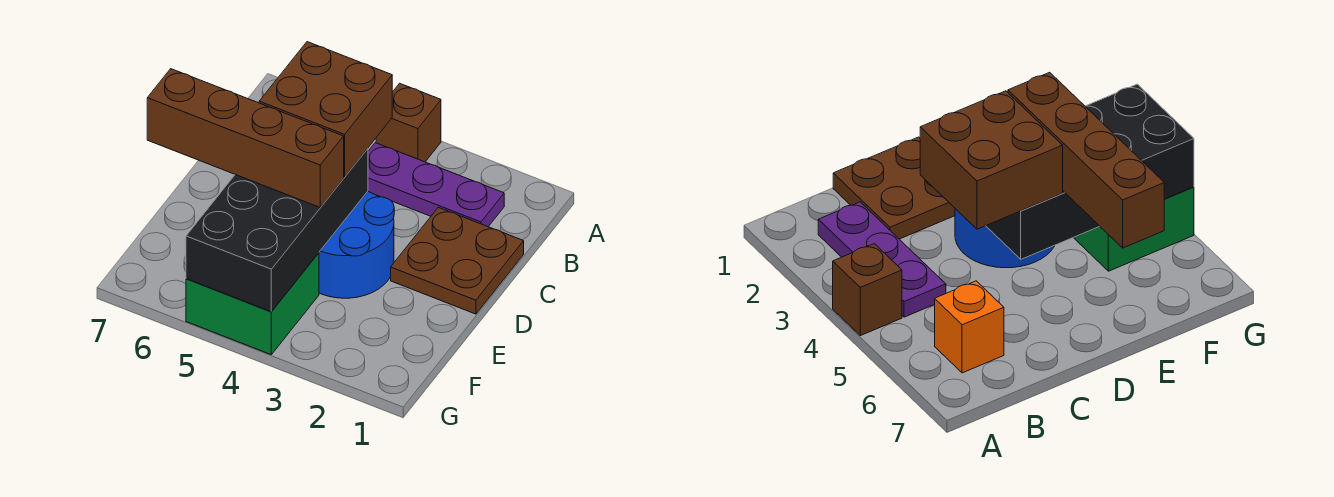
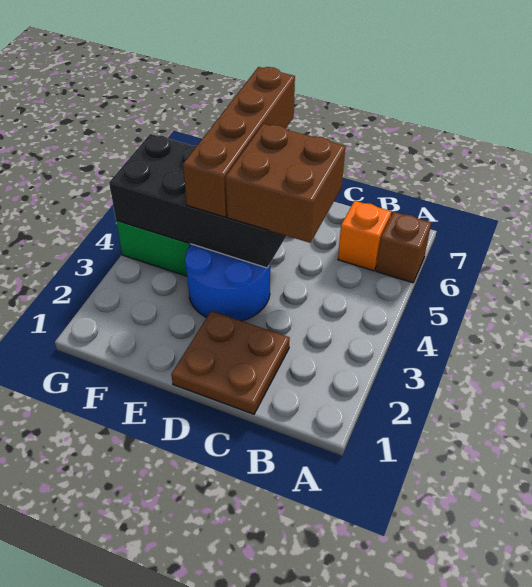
brown 1x1 brick [376,83,441,162] -> brown 1x1 brick moved to [376,212,431,283]
purple 1x3 plate [368,143,504,227] -> none

